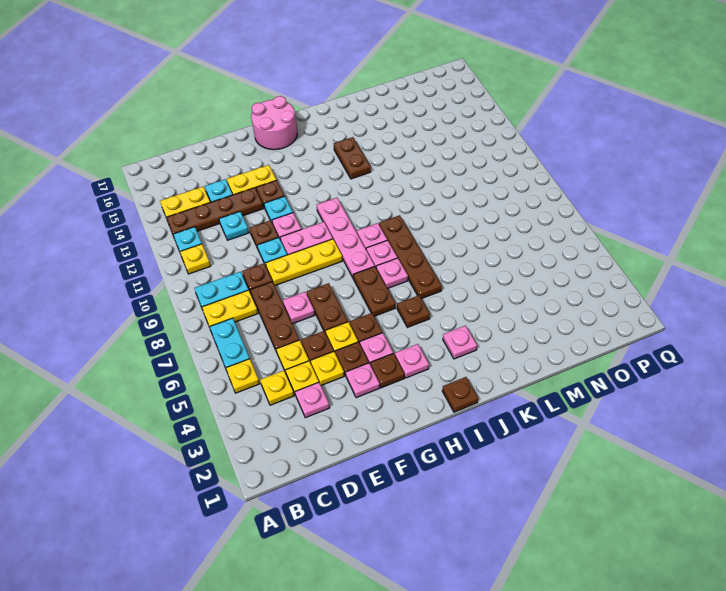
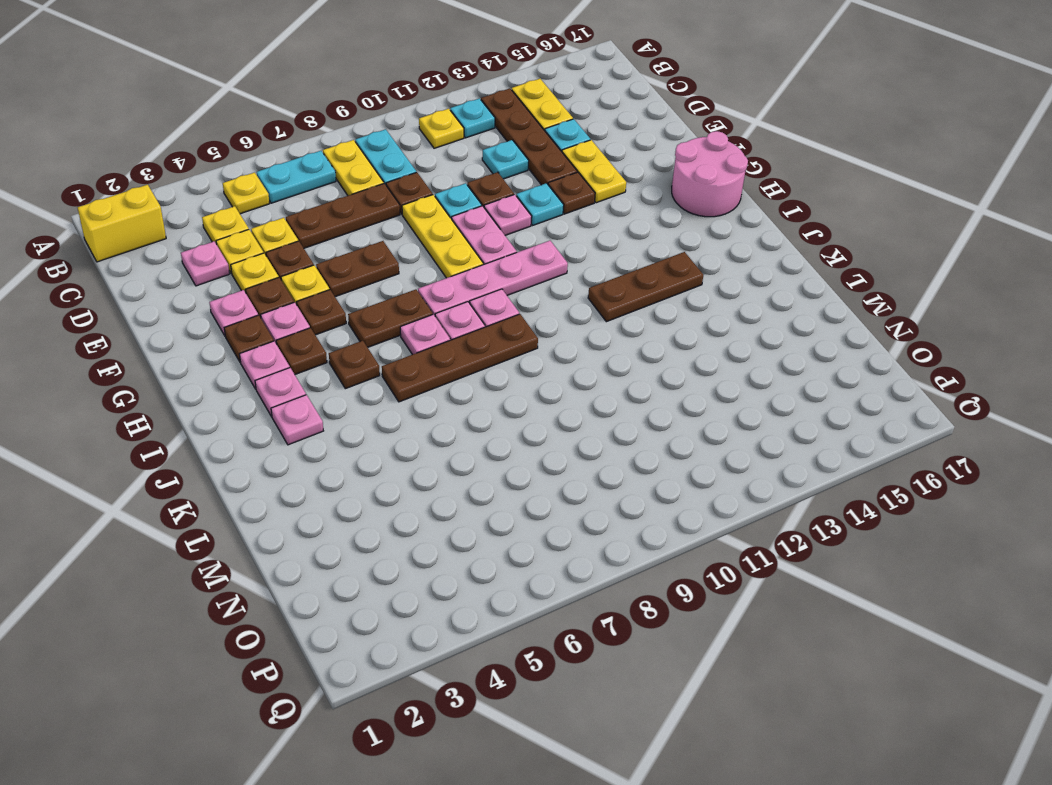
none -> yellow 1x2 brick [78,185,166,262]
pink 1x1 plate [283,292,315,324] -> pink 1x1 plate moved to [255,368,306,417]
brown 1x1 plate [442,377,478,412] -> brown 1x1 plate moved to [276,328,327,374]
brown 1x2 plate [334,137,371,179] -> brown 1x3 plate [588,252,703,322]

